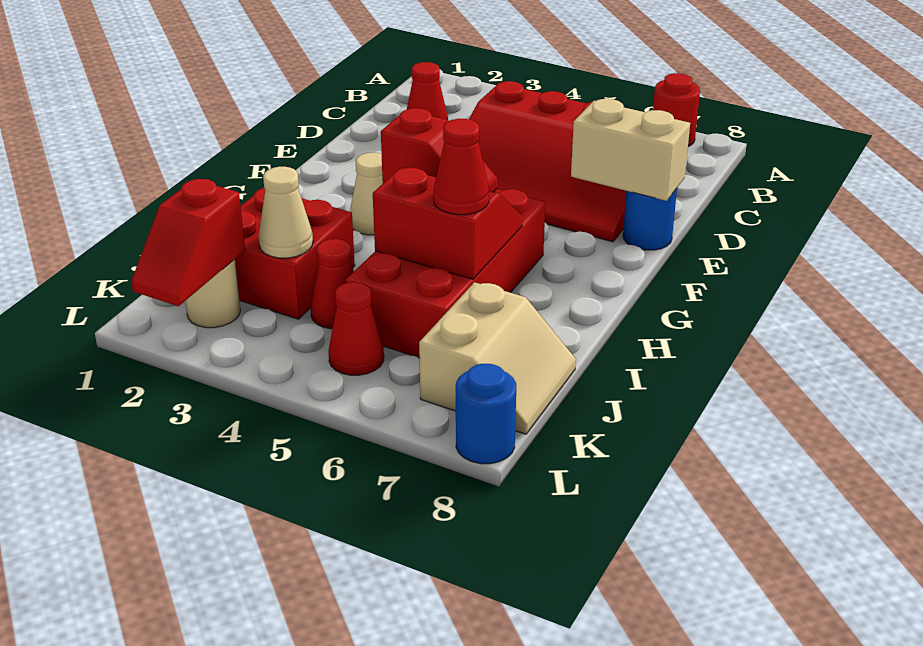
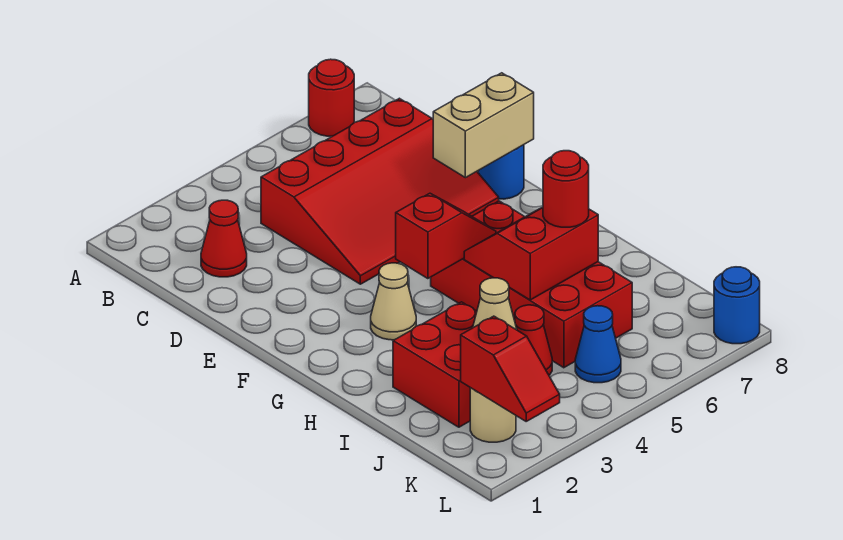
red 1x1 cone [434,119,489,215] -> red 1x1 round brick [543,151,589,227]
tan 2x2 slope [419,282,576,434] -> none
red 1x1 cone [328,282,384,375] -> blue 1x1 cone [575,306,621,383]

